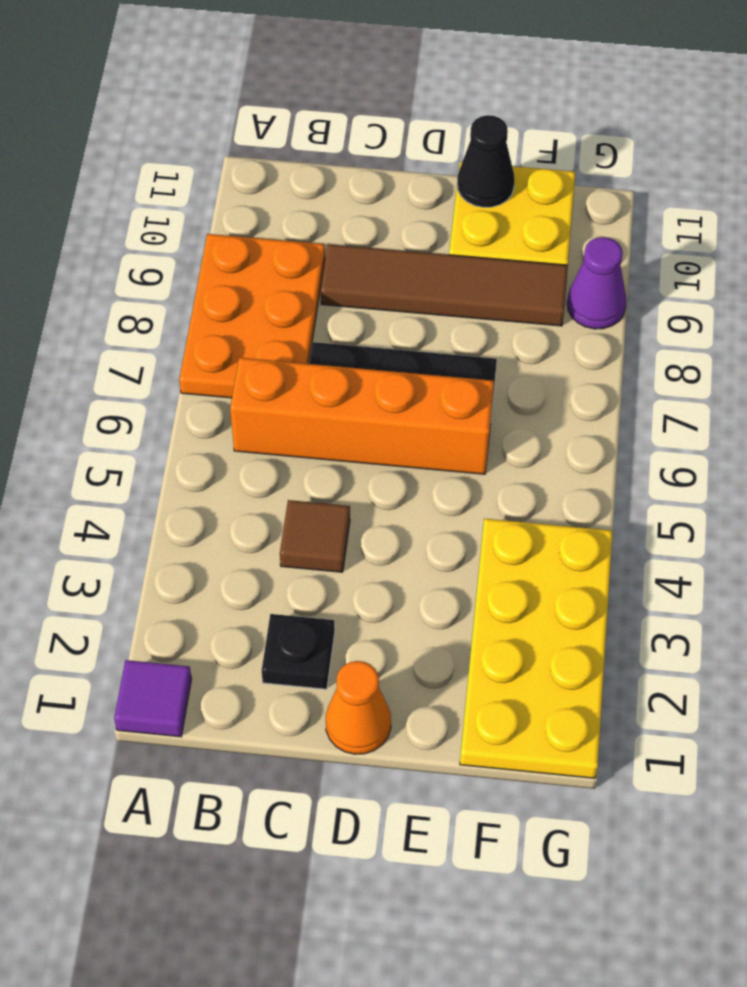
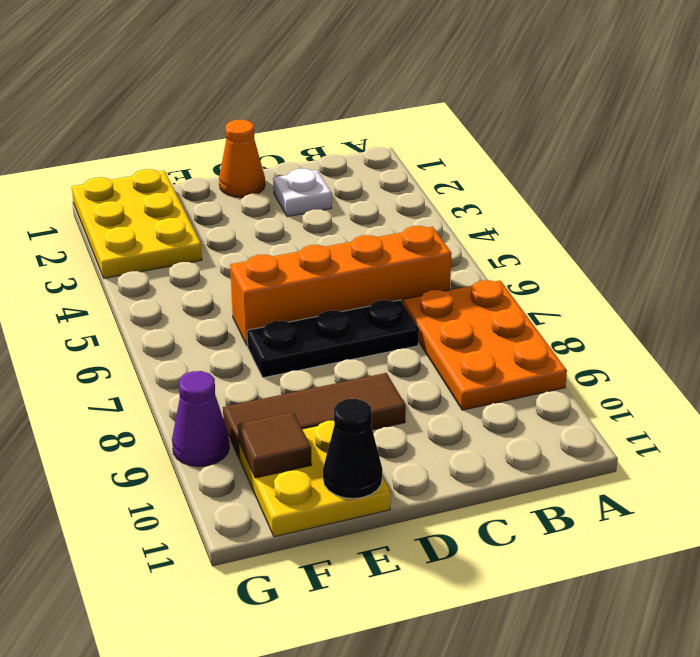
purple 1x1 tile [114,660,192,737] -> none
black 1x1 plate [262,614,335,689] -> white 1x1 plate [273,169,332,217]
brown 1x1 tile [280,500,350,572] -> brown 1x1 tile moved to [238,412,312,478]
brown 1x4 tile [320,244,568,326] -> brown 1x3 tile [223,373,406,459]
yellow 2x4 plate [460,519,613,778] -> yellow 2x3 plate [72,169,202,278]

